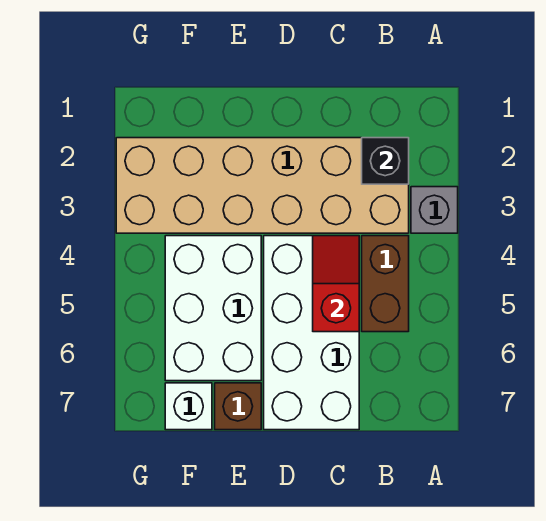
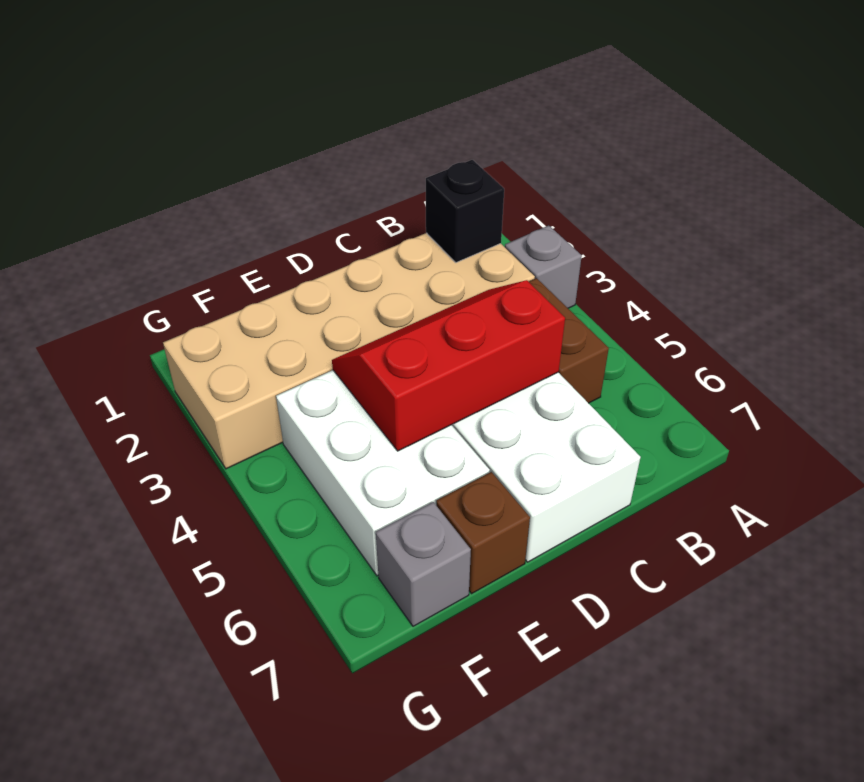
red 1x2 slope [313,236,359,332] -> red 2x3 slope [332,280,565,451]
white 1x1 brick [165,383,212,430] -> grey 1x1 brick [376,502,471,626]

